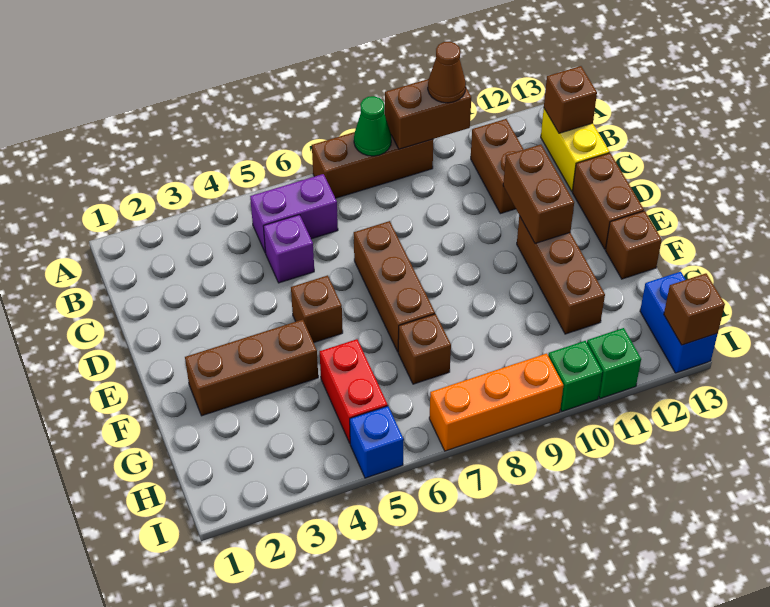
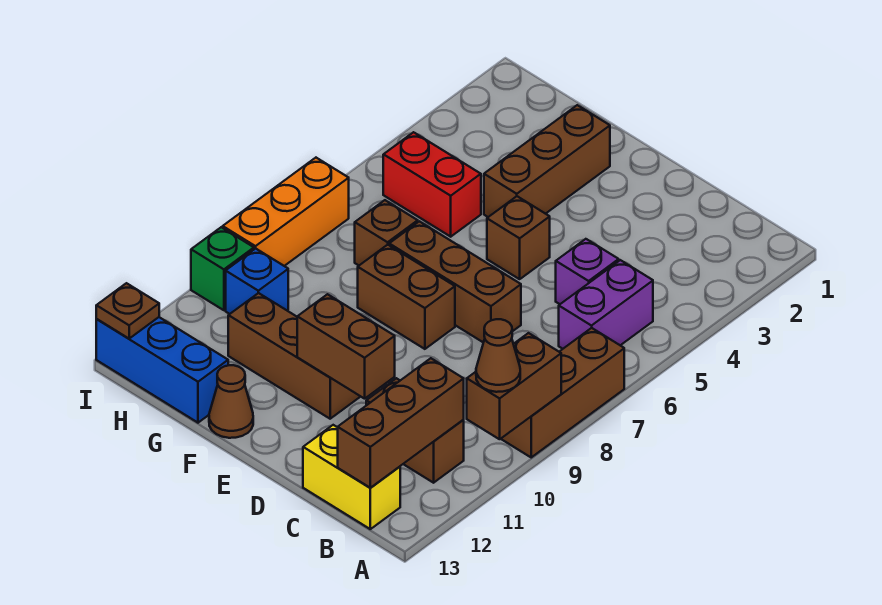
green 1x1 cone [354,96,391,156] -> none
brown 1x1 brick [544,66,597,133] -> brown 1x3 brick [338,358,464,488]
brown 1x2 brick [572,153,644,249] -> brown 1x2 brick moved to [358,245,455,349]
brown 1x1 brick [605,211,662,279] -> brown 1x1 cone [209,365,253,438]
blue 1x2 brick [640,272,718,373] -> blue 1x3 brick [96,317,228,423]
blue 1x1 brick [350,406,404,478] -> blue 1x1 brick moved to [226,249,288,314]
green 1x1 brick [587,328,641,399] -> none
brown 1x1 brick [664,273,725,345] -> brown 1x1 plate [96,283,159,339]

